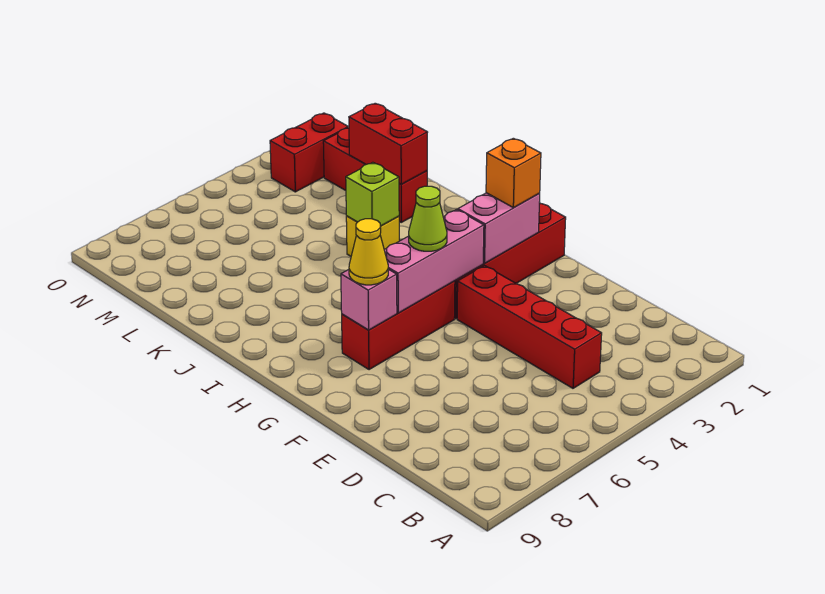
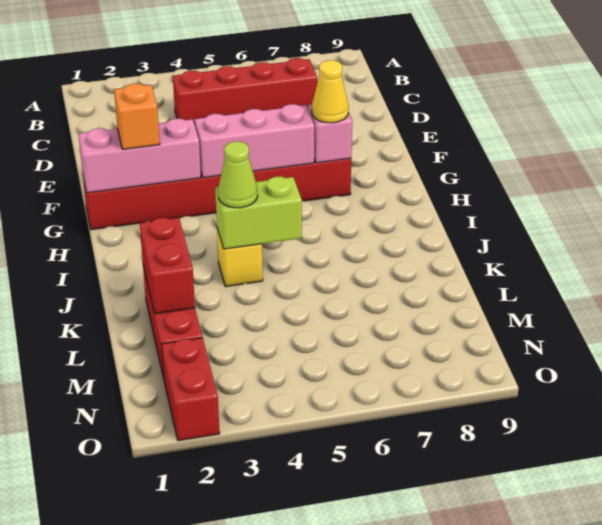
red 1x4 brick [457,266,602,388] -> red 1x4 brick turned to [173,58,317,125]
pink 1x2 brick [458,193,540,263] -> pink 1x3 brick [78,119,201,193]
lime 1x1 cone [409,186,447,251] -> lime 1x1 cone moved to [218,141,258,208]
lime 1x1 brick [346,162,399,226] -> lime 1x2 brick [215,177,302,249]
red 1x2 brick [270,113,348,192] -> red 1x2 brick turned to [161,338,220,441]

